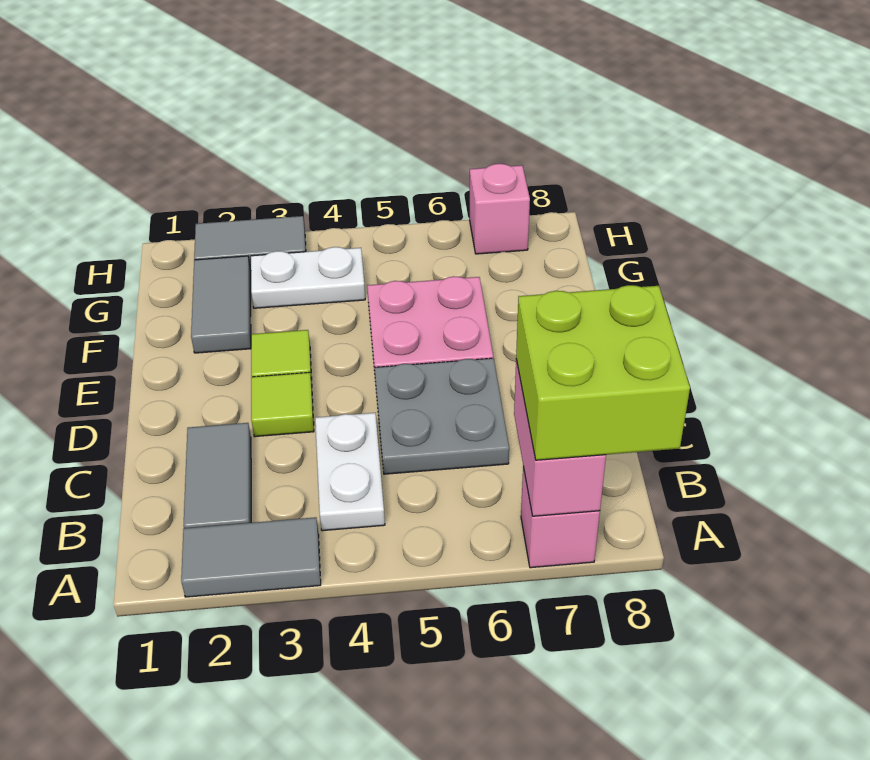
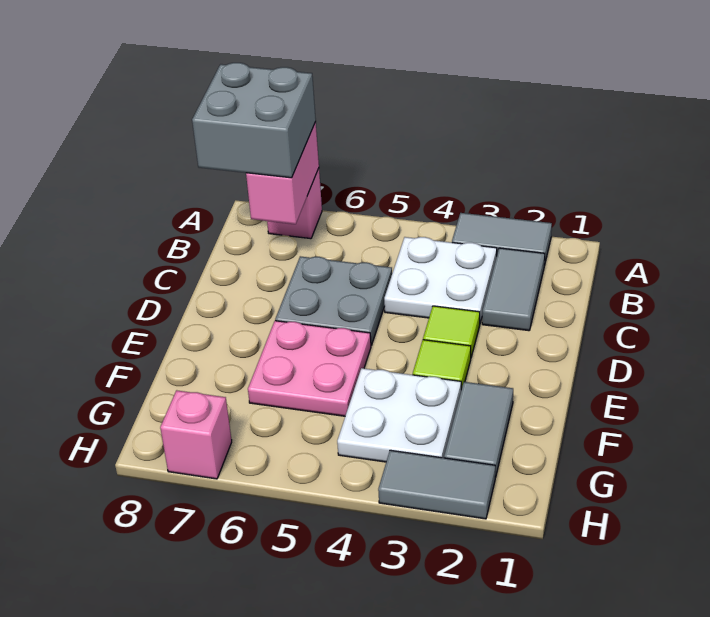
lime 2x2 brick [516,285,690,460] -> grey 2x2 brick [192,63,316,178]
white 1x2 plate [315,413,385,531] -> white 2x2 plate [384,237,497,323]
white 1x2 plate [251,247,365,308] -> white 2x2 plate [337,368,461,462]

